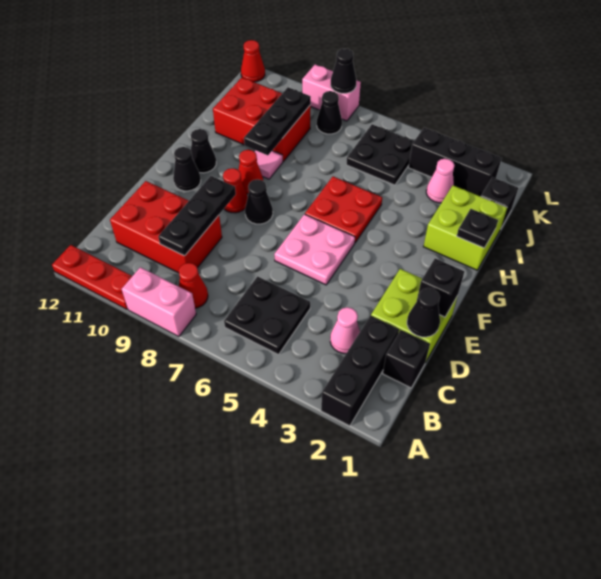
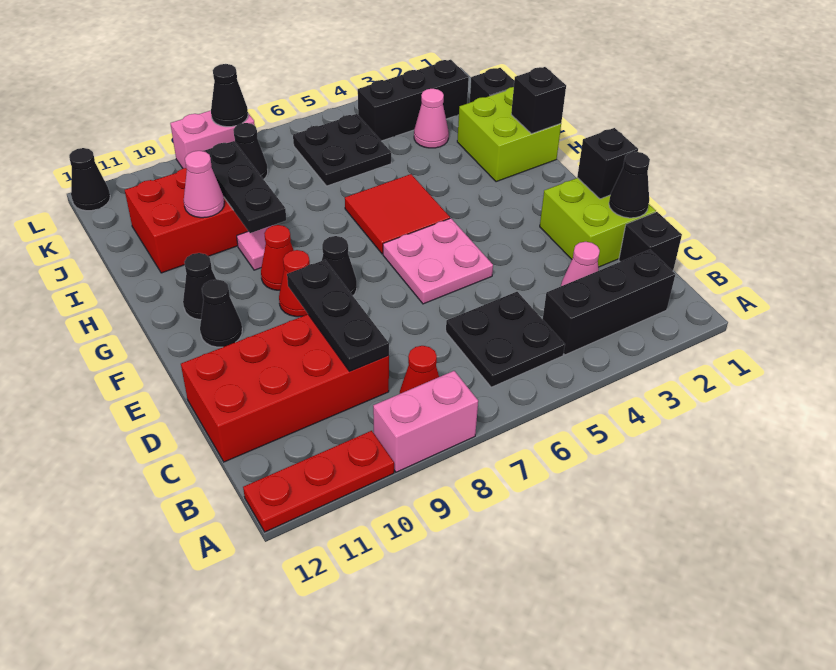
black 1x3 brick [321,315,399,426] -> black 1x3 brick turned to [543,250,675,355]
red 2x3 brick [110,181,222,273] -> red 2x4 brick [181,314,389,462]
red 2x2 plate [305,177,382,243] -> red 2x2 tile [345,174,450,254]
black 1x1 plate [457,209,498,248] -> black 1x1 brick [511,67,566,134]
none -> pink 1x1 cone [184,151,224,218]
red 1x1 cone [241,40,265,82] -> black 1x1 cone [69,148,110,211]

